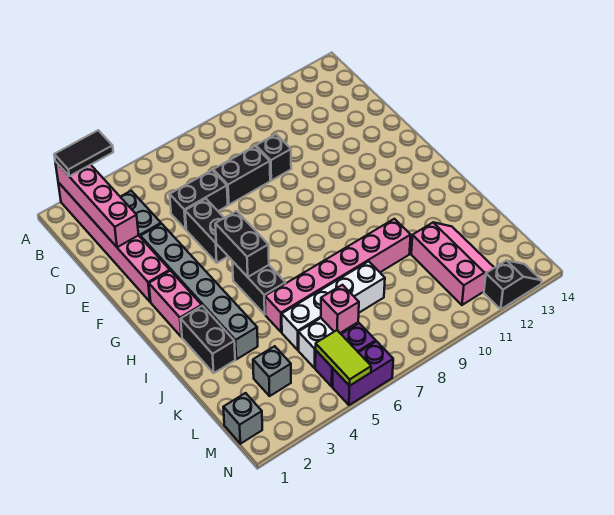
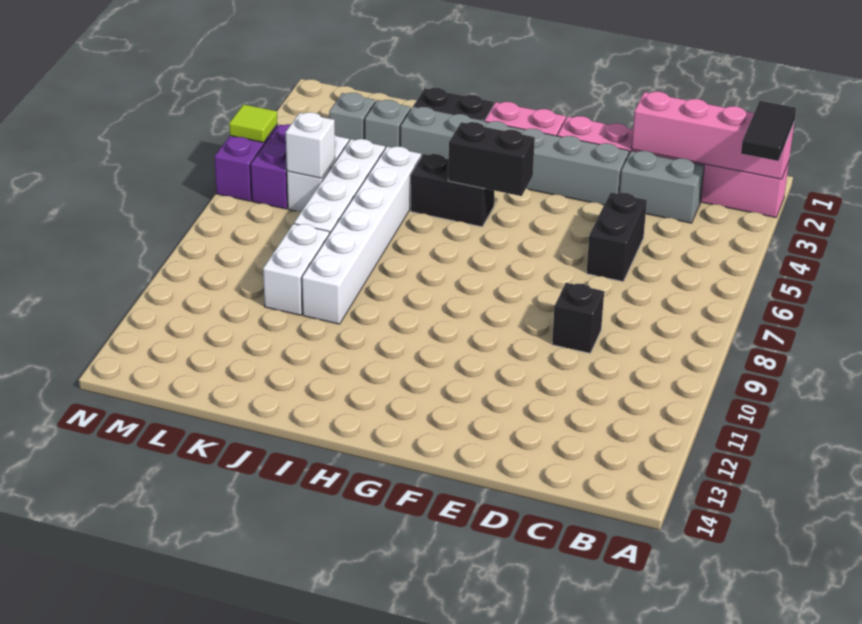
black 1x2 brick [213,146,270,205] -> none
black 1x2 brick [185,199,228,263] -> none
pink 1x6 brick [265,219,411,332] -> white 1x6 brick [302,146,421,324]
none -> white 1x2 brick [263,224,329,315]
pink 2x3 slope [411,223,494,305] -> none
pink 1x1 brick [321,285,359,333] -> white 1x1 brick [286,112,335,178]
grey 1x1 brick [223,393,262,444] -> grey 1x1 brick moved to [365,100,411,148]
lime 1x2 tile [316,330,371,386] -> lime 1x1 tile [229,104,278,143]
black 1x2 slope [484,260,542,309] -> none

